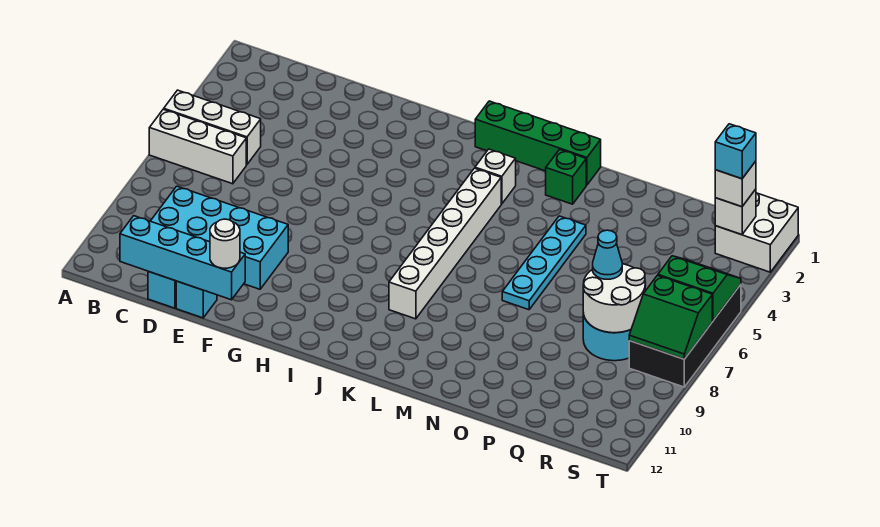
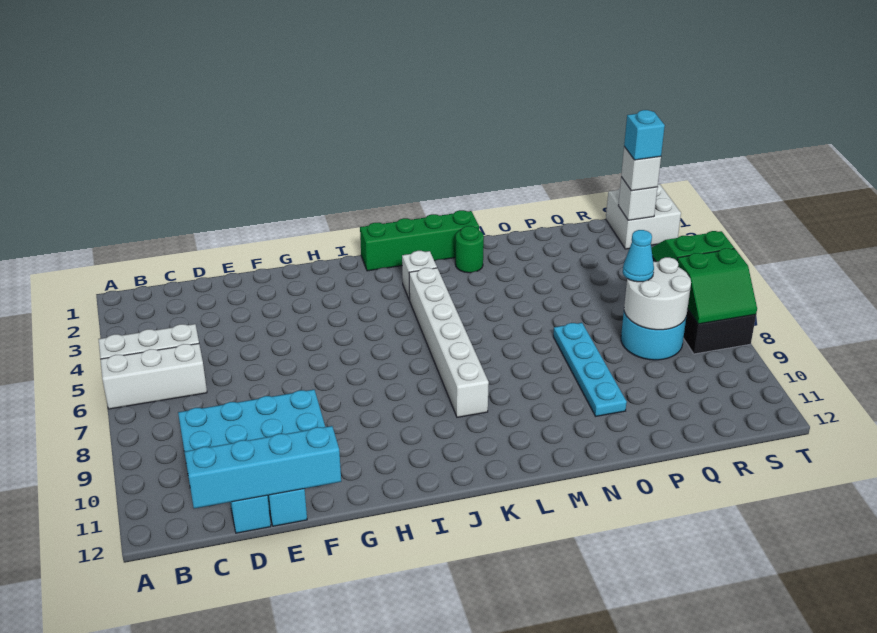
white 1x1 round brick [210,219,240,268] -> none
green 1x1 brick [546,149,586,204] -> green 1x1 round brick [455,226,484,273]
cyan 1x4 plate [502,216,586,310] -> cyan 1x4 plate moved to [553,323,627,416]

